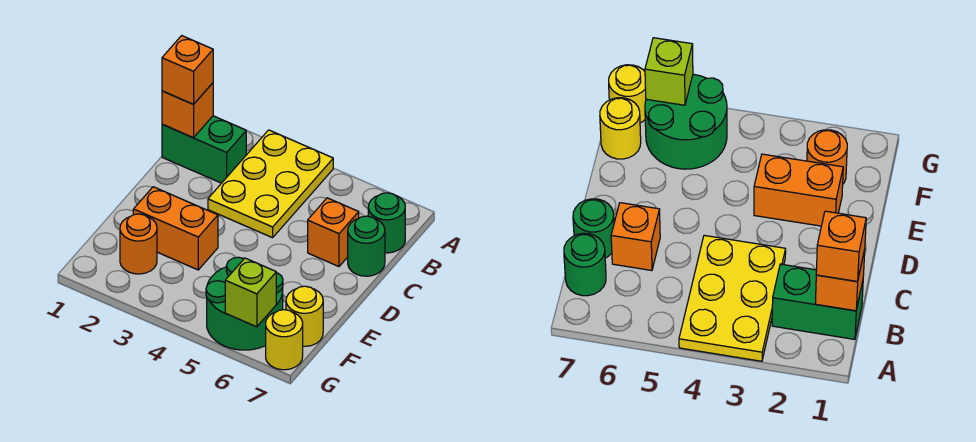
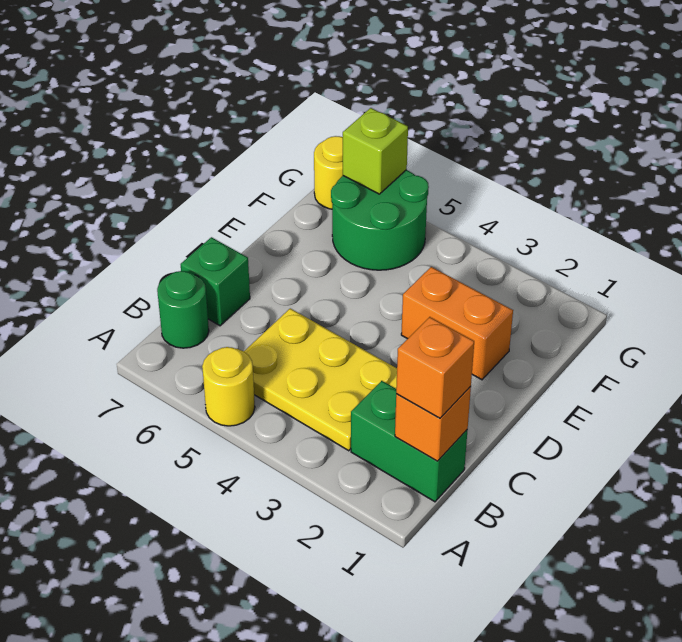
yellow 2x3 plate [208,130,333,238] -> yellow 2x3 plate turned to [244,308,397,451]
orange 1x1 brick [308,198,359,267] -> none
green 1x1 round brick [348,216,385,276] -> green 1x1 brick [181,237,250,326]
orange 1x1 round brick [120,214,157,274] -> none
yellow 1x1 round brick [286,286,323,346] -> yellow 1x1 round brick moved to [202,347,255,426]

